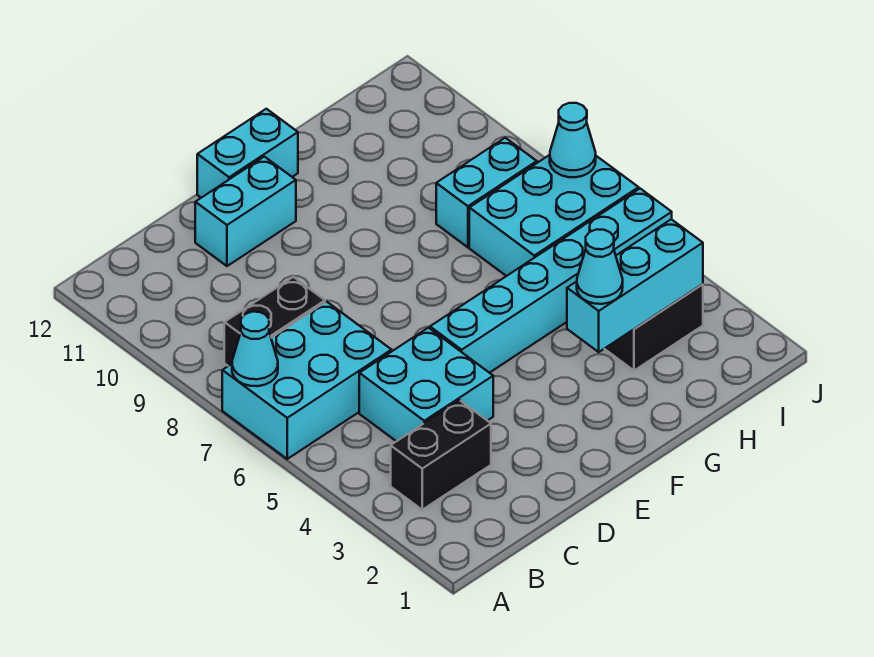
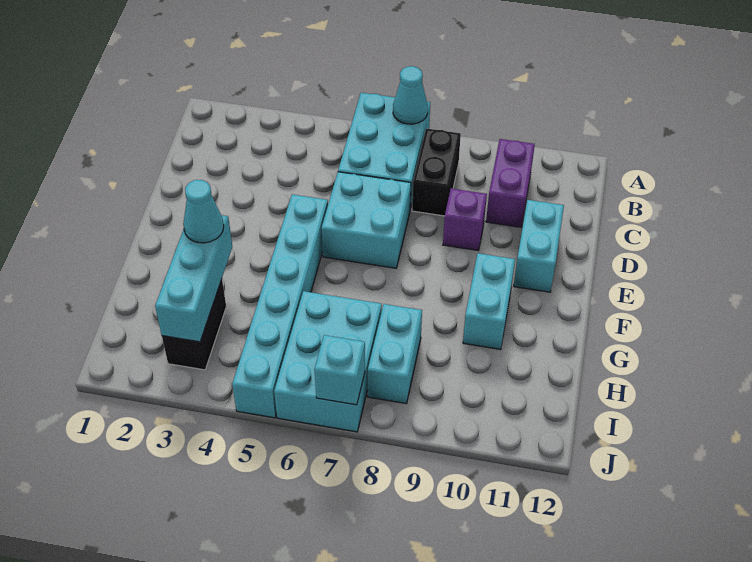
black 1x2 brick [391,400,491,510] -> none
none -> purple 1x2 brick [486,139,535,227]
cyan 2x2 brick [359,328,493,441] -> cyan 2x2 brick moved to [321,172,411,268]
none -> purple 1x1 brick [443,189,487,250]
cyan 1x2 brick [197,109,298,198] -> cyan 1x2 brick moved to [463,253,515,350]
cyan 1x1 cone [550,103,596,177] -> cyan 1x1 brick [314,335,365,405]

